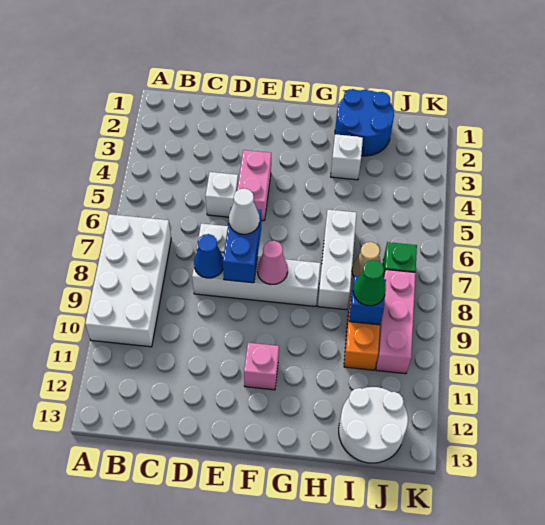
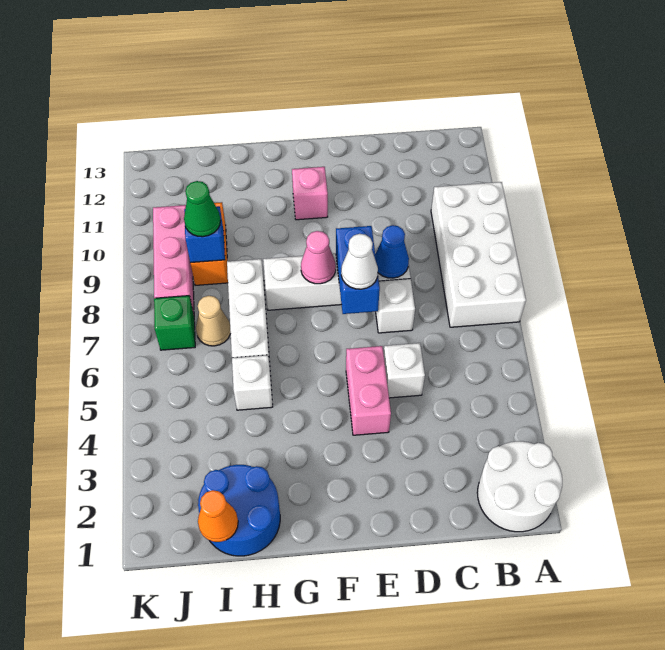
white 1x1 brick [331,134,363,180] -> white 1x1 brick moved to [232,355,273,410]
none -> orange 1x1 cone [198,490,238,542]
white 2x2 round brick [339,387,408,463] -> white 2x2 round brick moved to [477,441,562,532]

